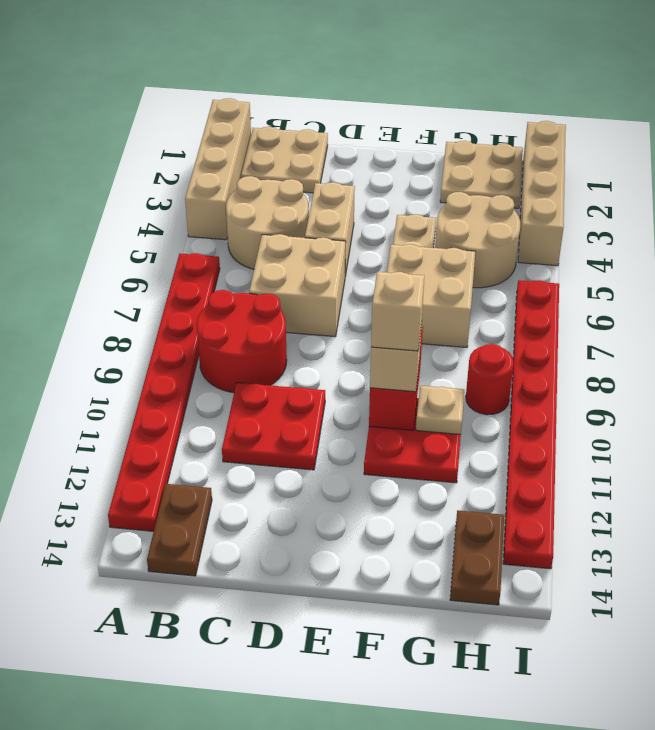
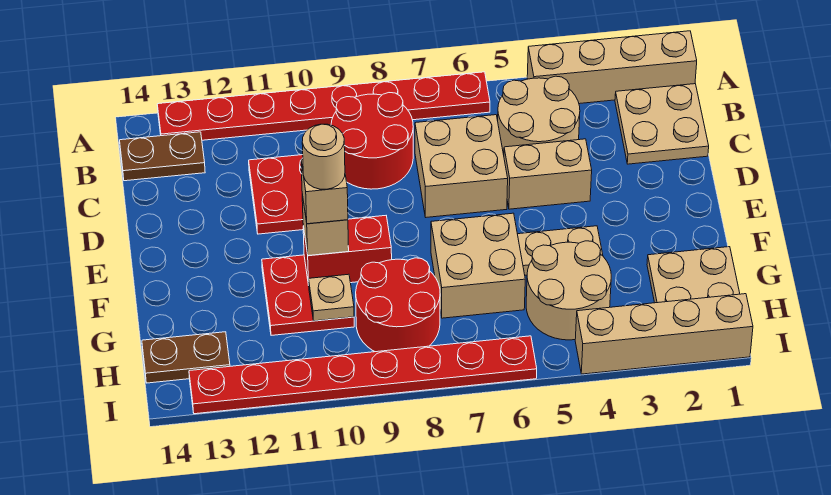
none -> tan 1x1 round brick [302,124,345,189]
red 1x1 round brick [466,344,514,415] -> red 2x2 round brick [356,258,440,352]

